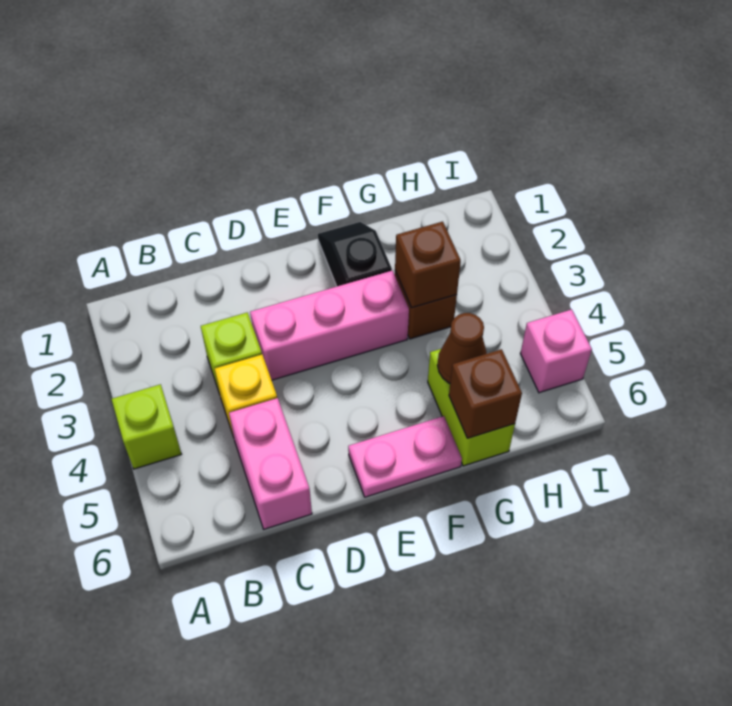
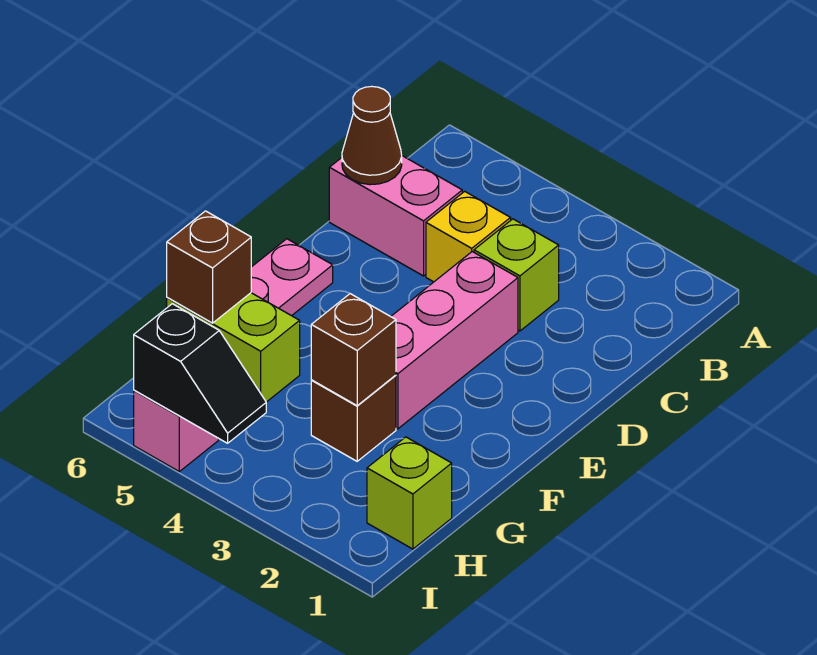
lime 1x1 brick [112,384,181,469] -> lime 1x1 brick moved to [367,437,452,549]
black 1x2 slope [318,222,392,286] -> black 1x2 slope moved to [134,304,266,443]
brown 1x1 cone [437,313,487,383] -> brown 1x1 cone moved to [342,86,402,185]

